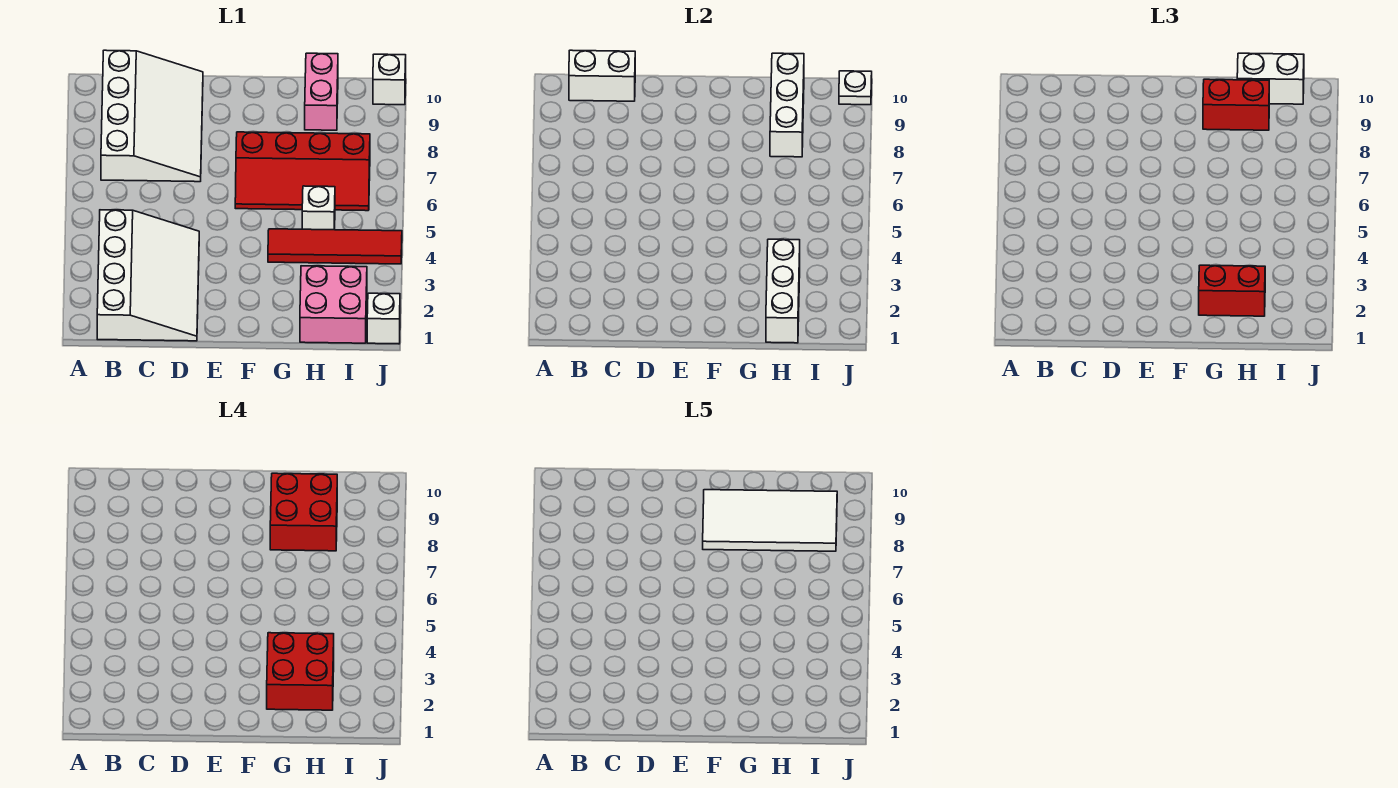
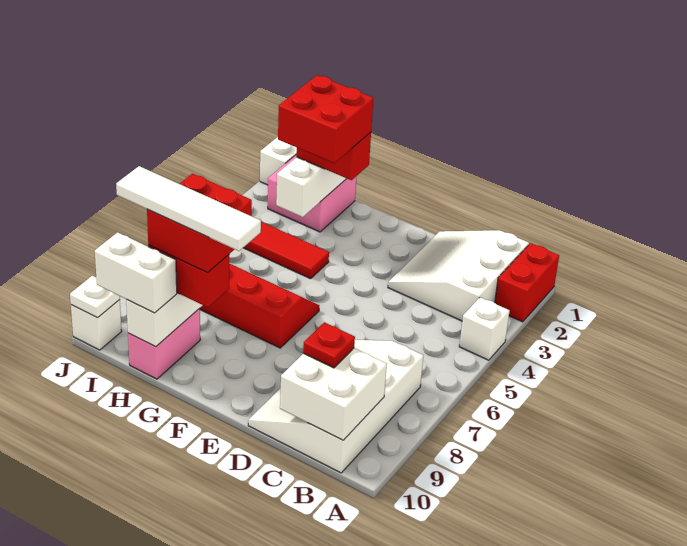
none -> red 1x2 brick [495,243,559,322]
white 3x4 slope [97,210,199,341] -> white 3x3 slope [388,230,529,321]
white 1x2 brick [569,50,635,101] -> white 2x2 brick [280,348,387,440]
none -> red 1x1 plate [303,322,355,368]
white 2x4 tile [703,490,837,551] -> white 1x4 tile [116,166,261,251]
white 1x1 brick [302,186,335,230] -> white 1x1 brick moved to [459,297,510,360]

